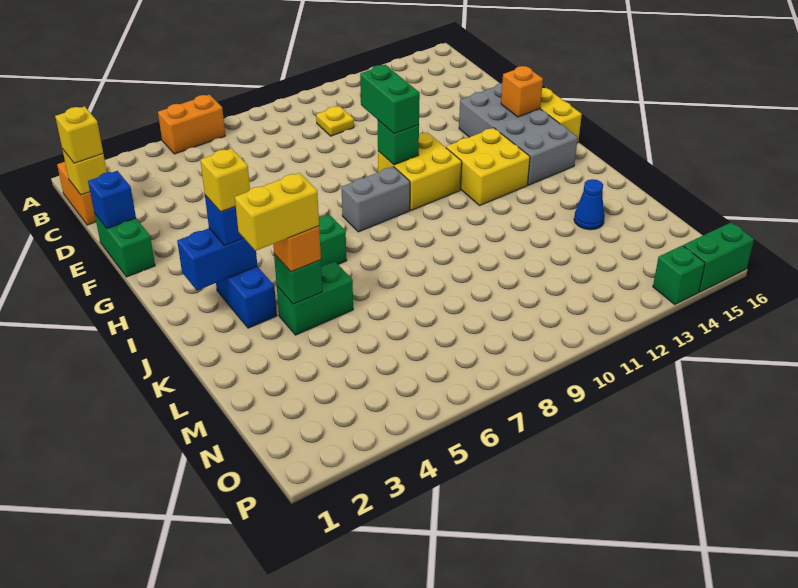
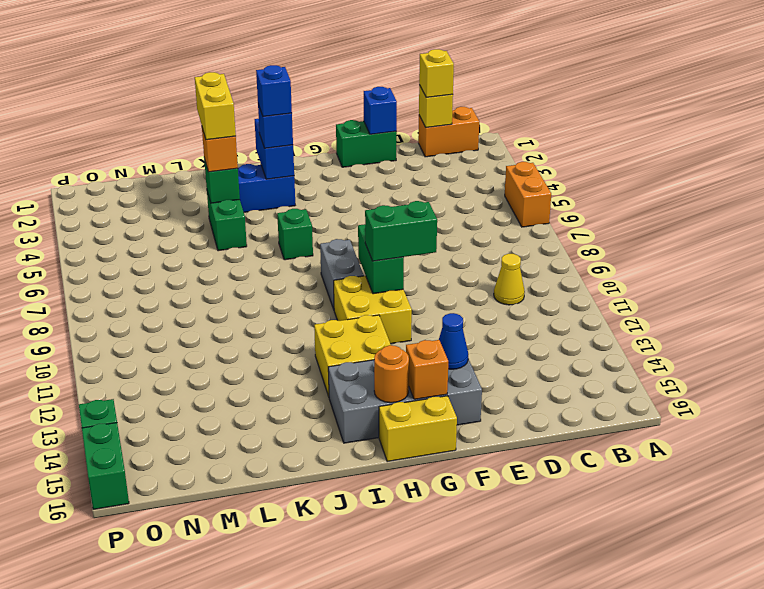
yellow 1x1 plate [316,106,354,136] -> yellow 1x1 cone [494,254,525,305]
green 1x1 brick [378,120,419,165] -> green 1x2 brick [358,224,404,294]
none -> orange 1x1 round brick [374,345,409,403]
yellow 1x1 brick [200,148,250,212] -> blue 1x1 brick [256,65,292,117]
blue 1x1 cone [574,179,605,230] -> blue 1x1 cone moved to [439,313,468,369]

